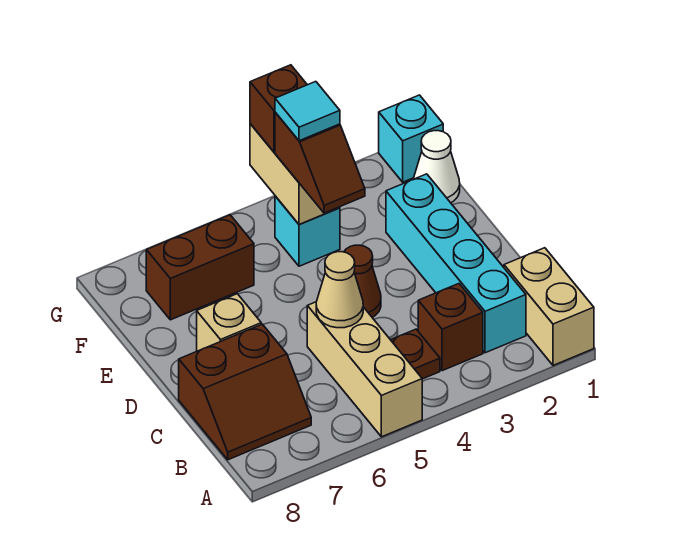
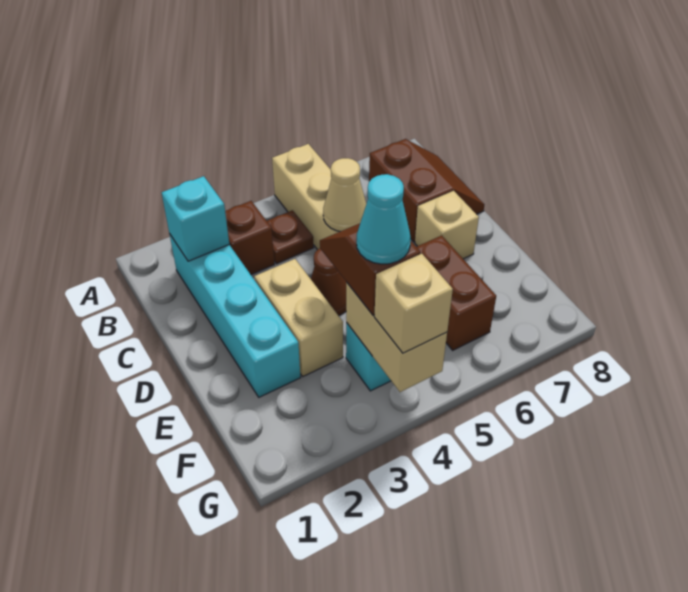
tan 1x2 brick [504,248,594,365] -> tan 1x2 brick moved to [254,259,343,376]
brown 2x2 slope [179,324,311,460] -> brown 2x2 slope turned to [369,139,484,242]
white 1x1 cone [413,131,460,203] -> none
cyan 1x1 tile [275,82,340,141] -> cyan 1x1 cone [357,174,411,264]
brown 1x2 brick [146,215,254,320] -> brown 1x2 brick turned to [417,235,496,350]
cyan 1x1 brick [379,95,443,182] -> cyan 1x1 brick moved to [162,176,229,261]
brown 1x1 brick [250,65,307,152] -> tan 1x1 brick [374,254,453,353]

